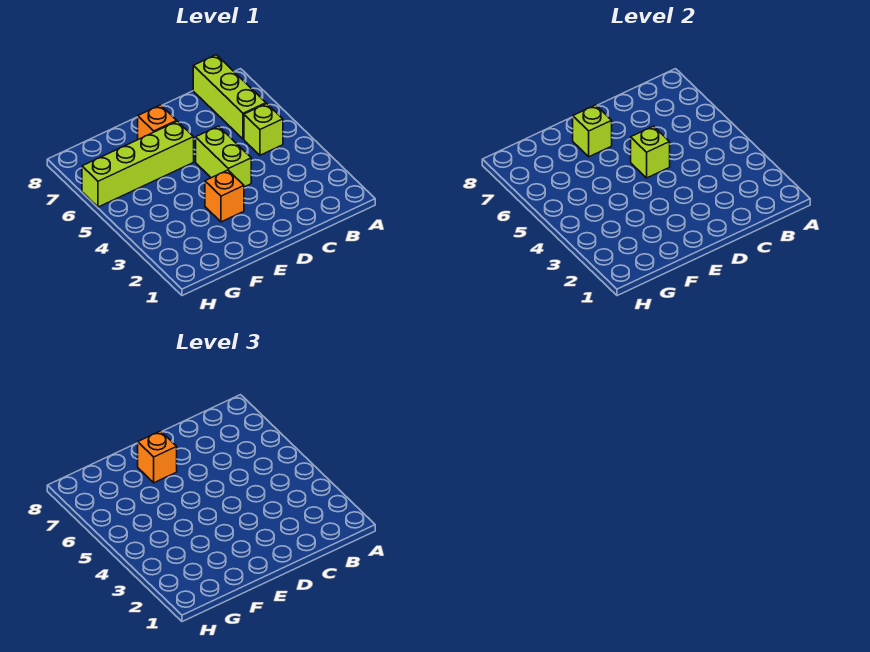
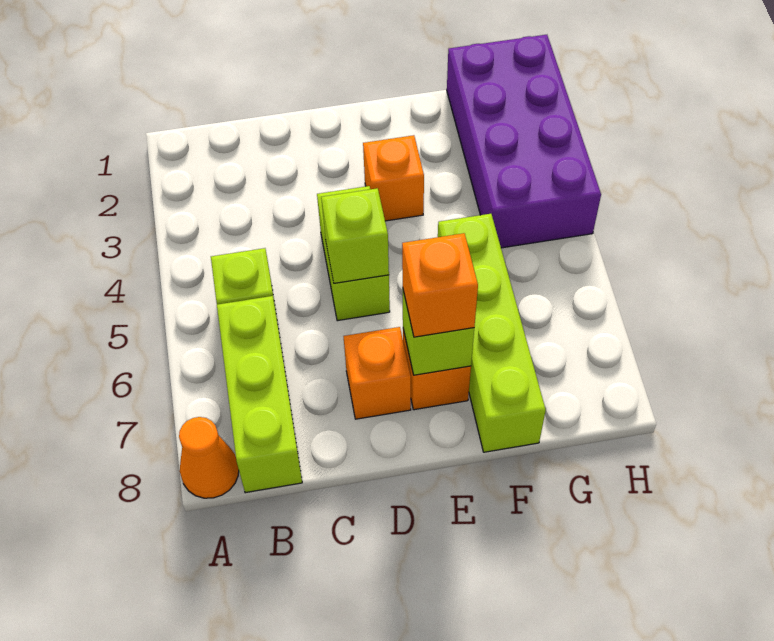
none -> orange 1x1 cone [179,417,239,498]
none -> orange 1x1 brick [343,327,411,419]
lime 1x4 brick [82,121,194,207] -> lime 1x4 brick turned to [438,214,546,452]
none -> purple 2x4 brick [447,35,601,248]

